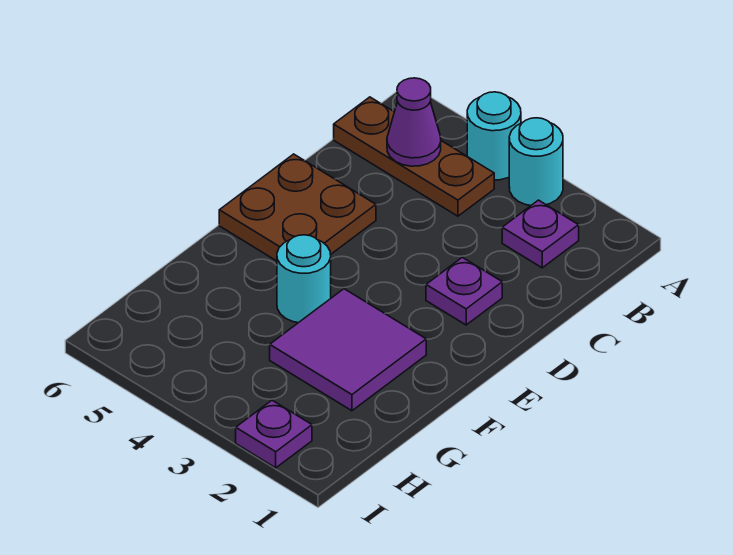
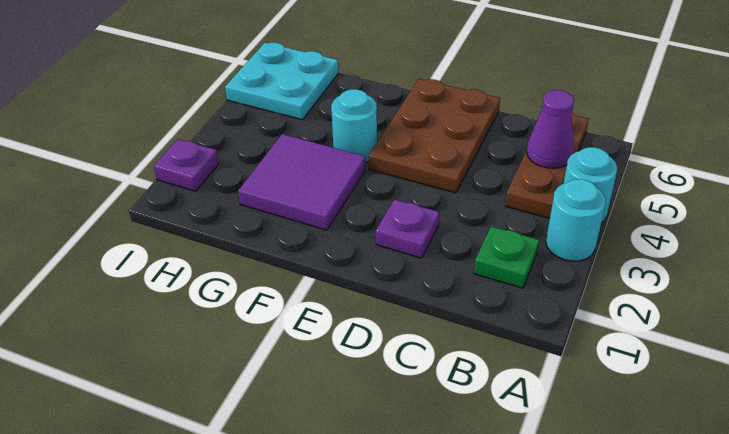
purple 1x1 plate [502,200,579,268] -> green 1x1 plate [474,226,539,288]
brown 2x2 plate [219,154,376,261] -> brown 2x3 plate [369,79,500,193]
none -> cyan 2x2 plate [225,43,338,120]

